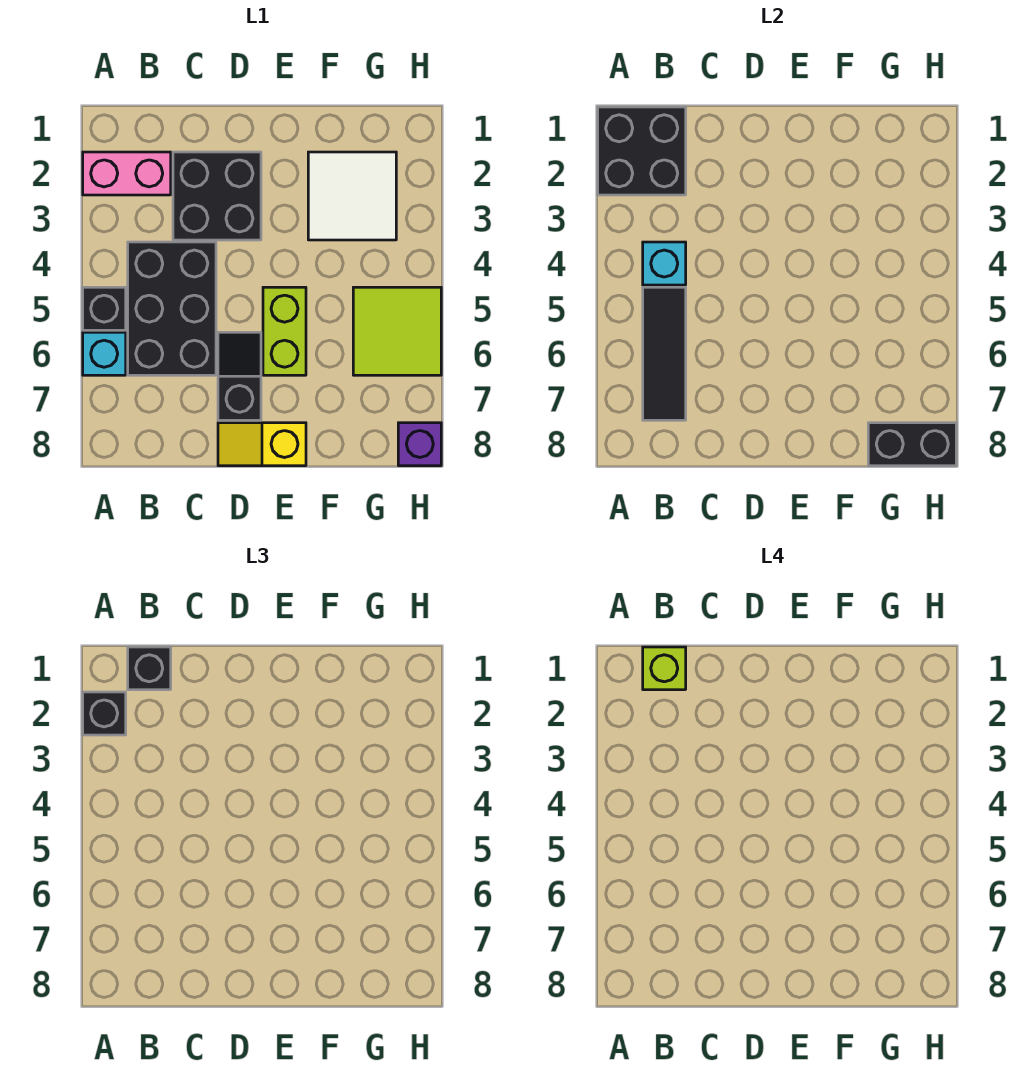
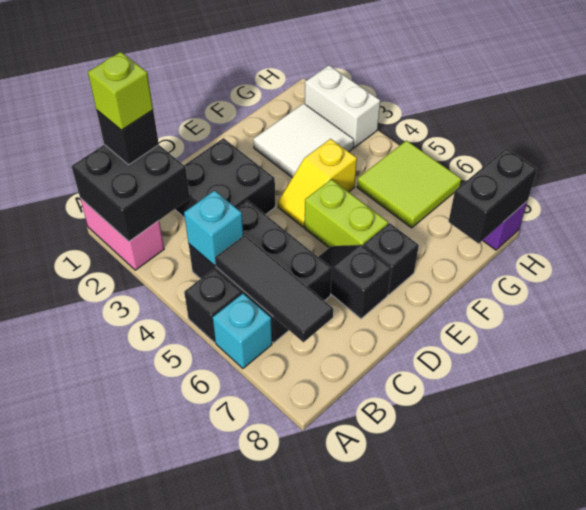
pink 1x2 brick [83,152,171,195] -> pink 1x2 brick turned to [80,198,164,270]
black 1x1 brick [83,692,126,735] -> black 1x1 brick moved to [363,223,419,295]
yellow 1x2 slope [218,423,306,466] -> yellow 1x2 slope moved to [278,139,357,227]
none -> white 1x2 brick [305,65,380,148]

